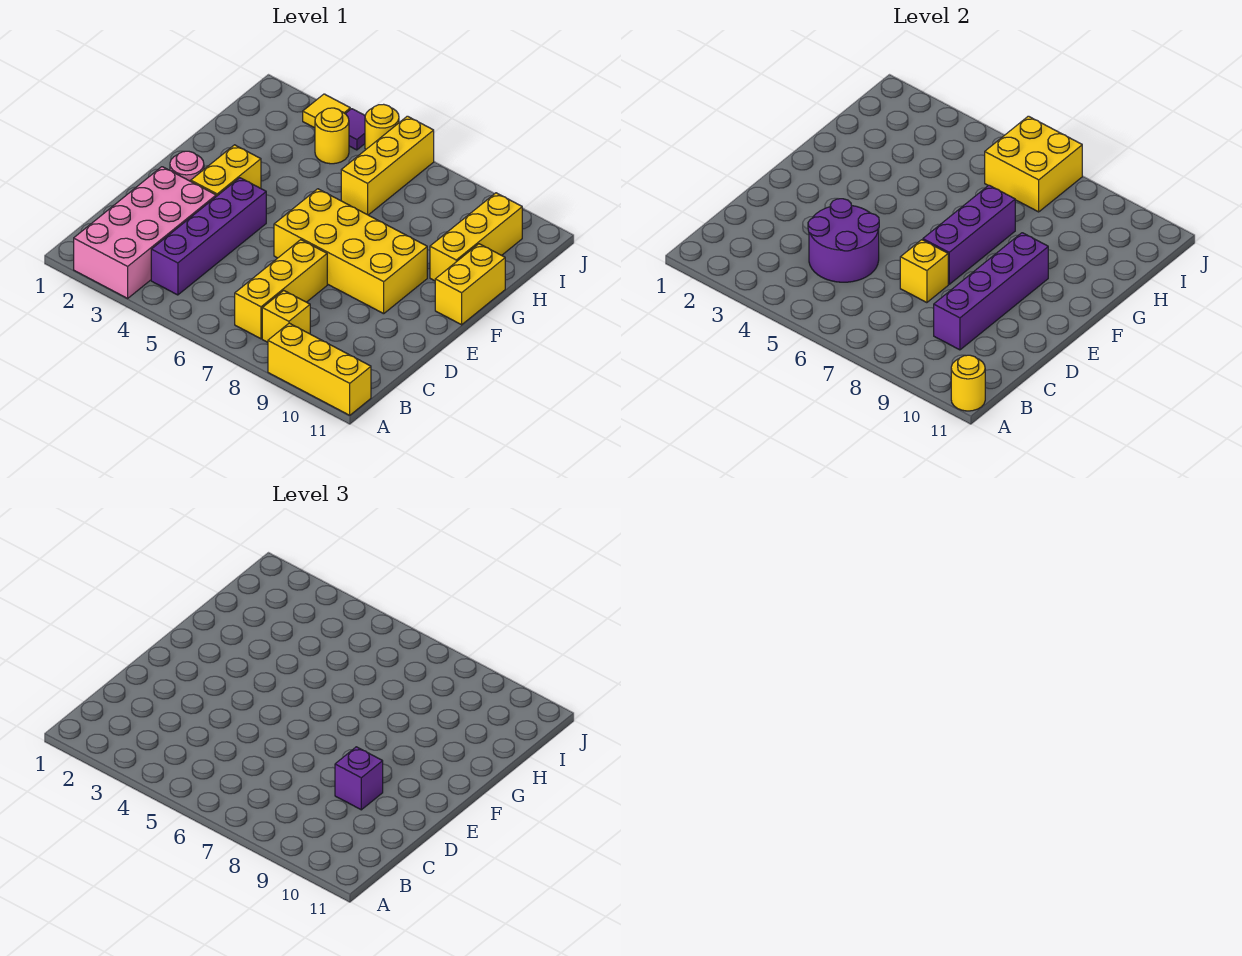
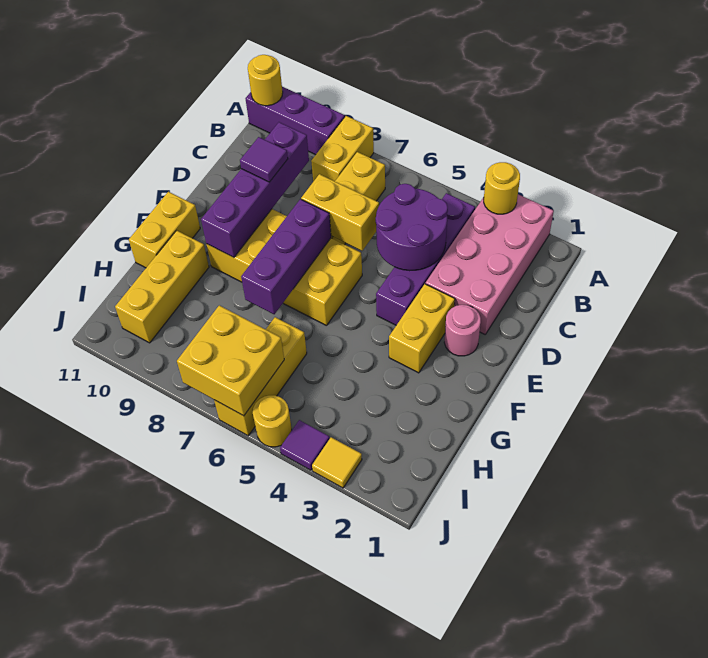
yellow 1x3 brick [268,323,371,415] -> purple 1x3 brick [246,87,345,155]
yellow 1x1 brick [262,291,310,342] -> yellow 1x2 brick [311,116,374,181]
yellow 1x1 brick [900,240,948,303] -> yellow 1x2 brick [301,174,379,251]
purple 1x1 brick [335,747,383,810] -> purple 1x1 tile [240,137,288,182]
yellow 1x1 round brick [315,108,349,164] -> yellow 1x1 round brick moved to [484,162,520,214]

